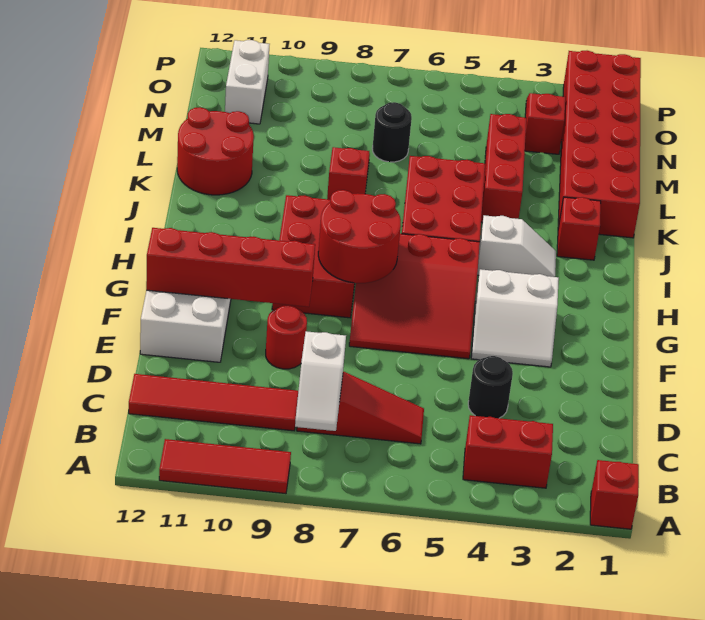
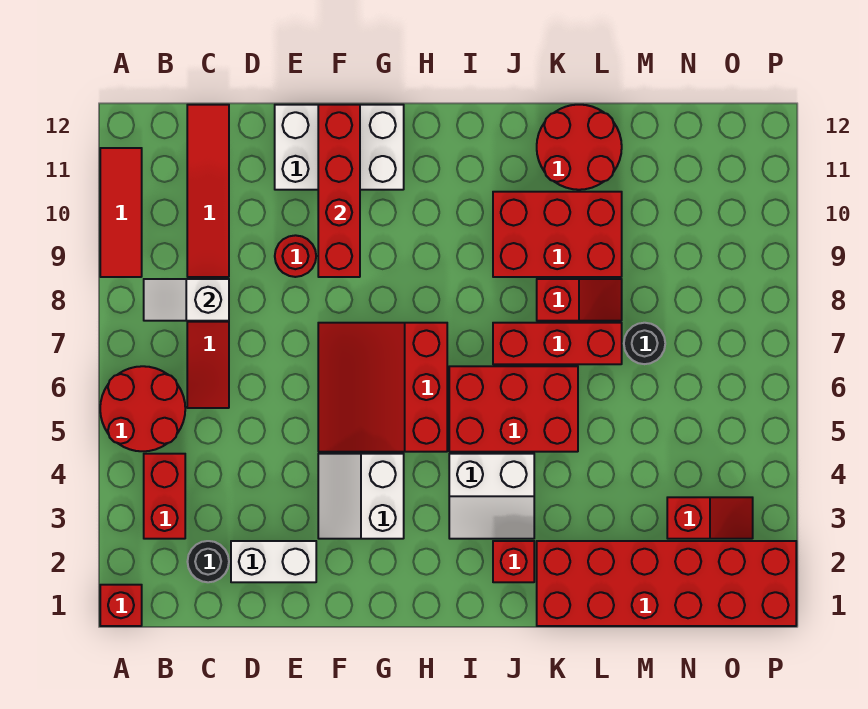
black 1x1 round brick [468,356,513,418] -> black 1x1 round brick moved to [187,541,229,582]
red 2x2 round brick [318,190,401,283] -> red 2x2 round brick moved to [100,366,185,451]
red 2x3 brick [272,195,355,318] -> red 2x3 brick moved to [493,192,622,277]
white 1x2 slope [477,215,556,277] -> white 2x2 slope [449,454,534,539]
red 1x3 brick [481,114,526,222] -> red 1x3 brick moved to [493,323,622,364]
white 1x2 brick [225,40,270,124] -> white 1x2 brick moved to [231,541,316,582]

